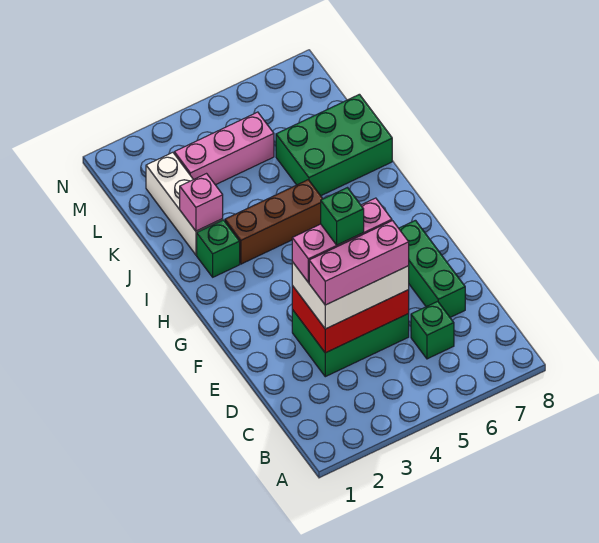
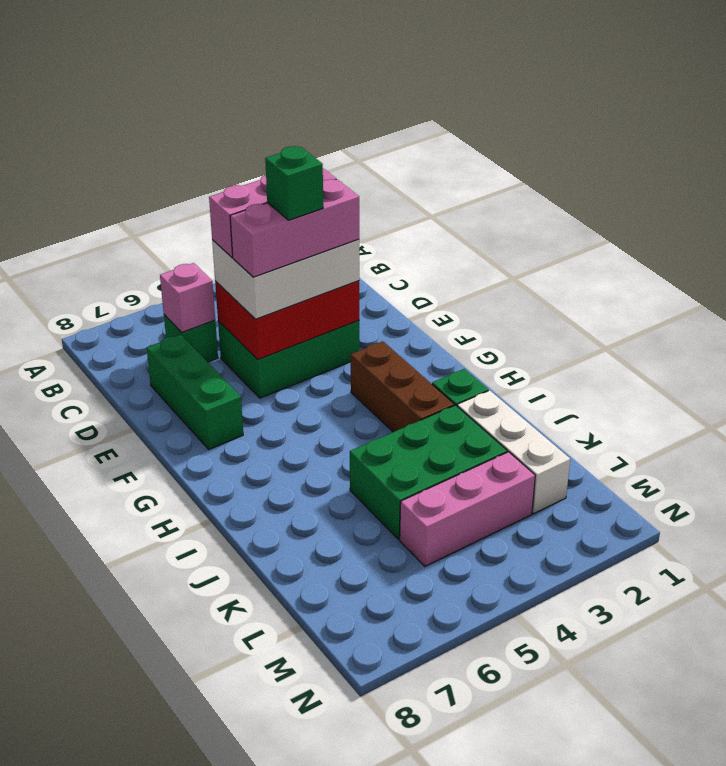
brown 1x3 brick [225,180,323,264] -> brown 1x3 brick turned to [351,341,454,432]
pink 1x1 brick [180,174,223,231] -> pink 1x1 brick moved to [160,263,215,332]
green 2x3 brick [276,94,392,196] -> green 2x3 brick moved to [350,405,507,539]

